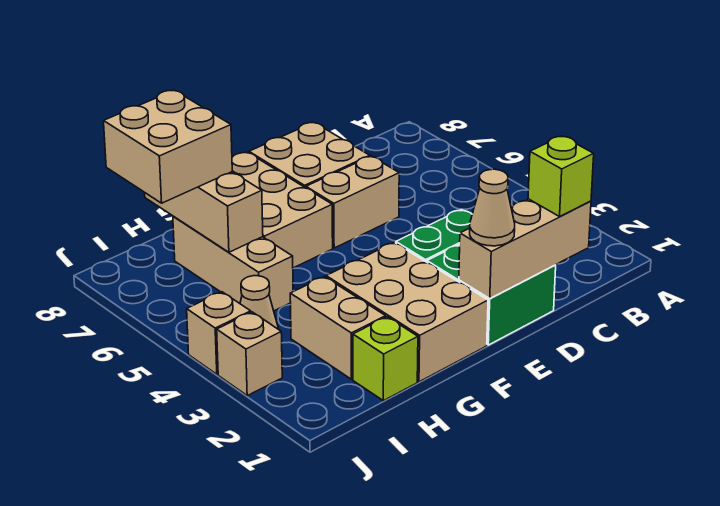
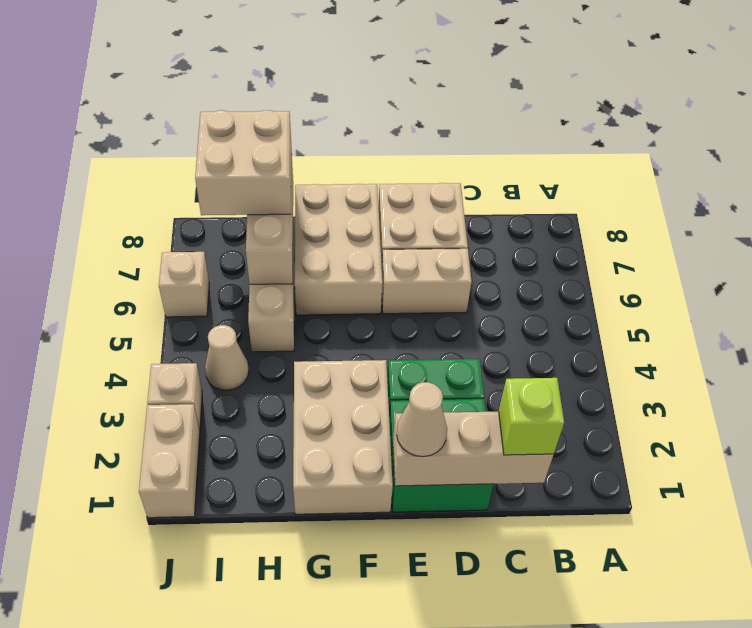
lime 1x1 brick [353,317,418,401] -> none
tan 1x2 brick [290,277,386,379] -> tan 1x2 brick moved to [139,404,200,518]
tan 1x1 brick [187,292,251,374] -> tan 1x1 brick moved to [159,252,209,317]

